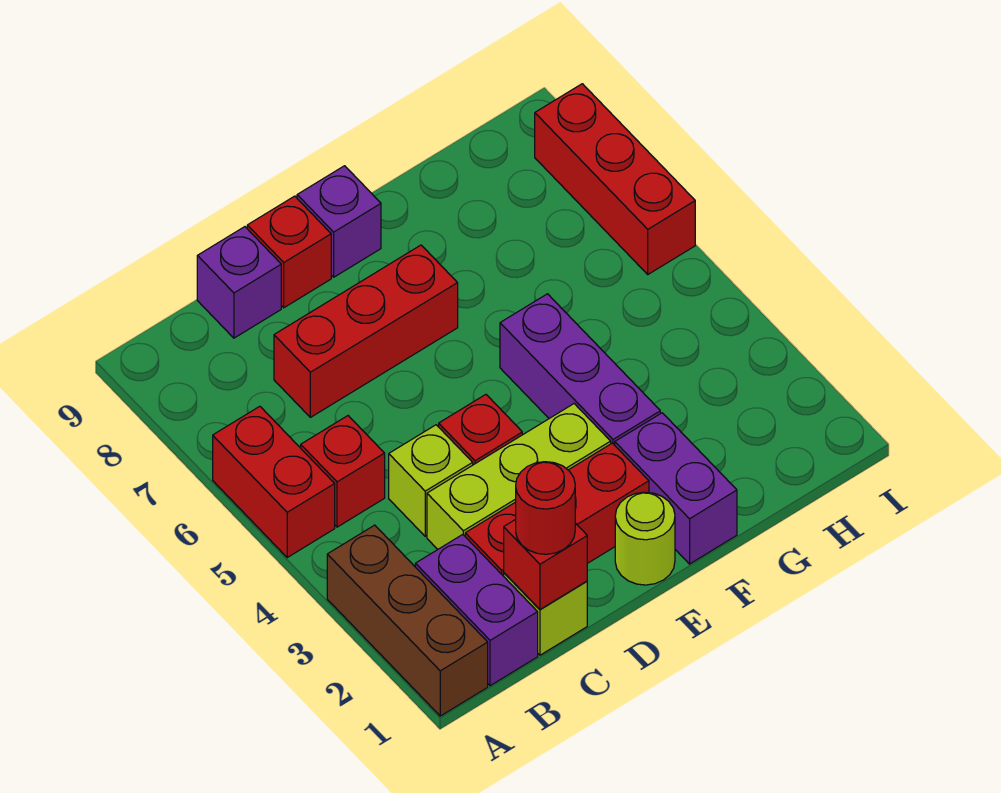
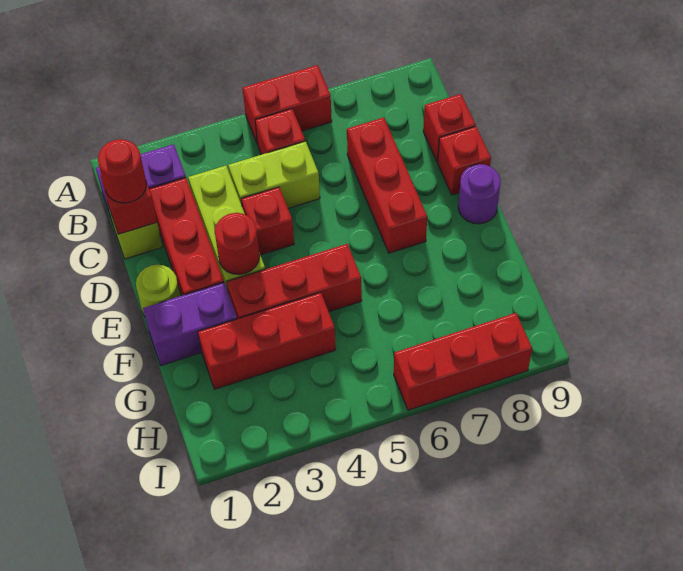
brown 1x3 brick [327,525,488,716] -> none
lime 1x1 brick [389,425,473,536] -> lime 1x2 brick [228,141,320,208]
purple 1x1 brick [197,227,281,338] -> red 1x1 brick [423,94,476,162]
none -> red 1x1 round brick [215,213,260,275]
purple 1x1 brick [297,166,381,277] -> purple 1x1 round brick [458,164,501,224]
purple 1x3 brick [500,294,660,445] -> red 1x3 brick [227,244,362,319]
none -> red 1x3 brick [198,293,336,389]

